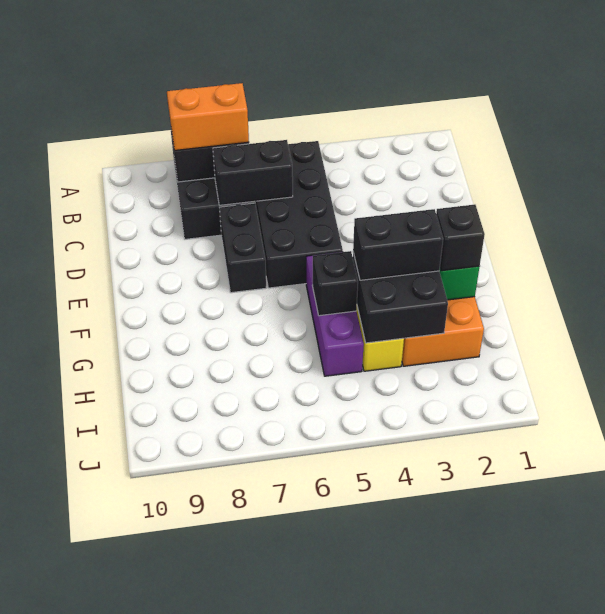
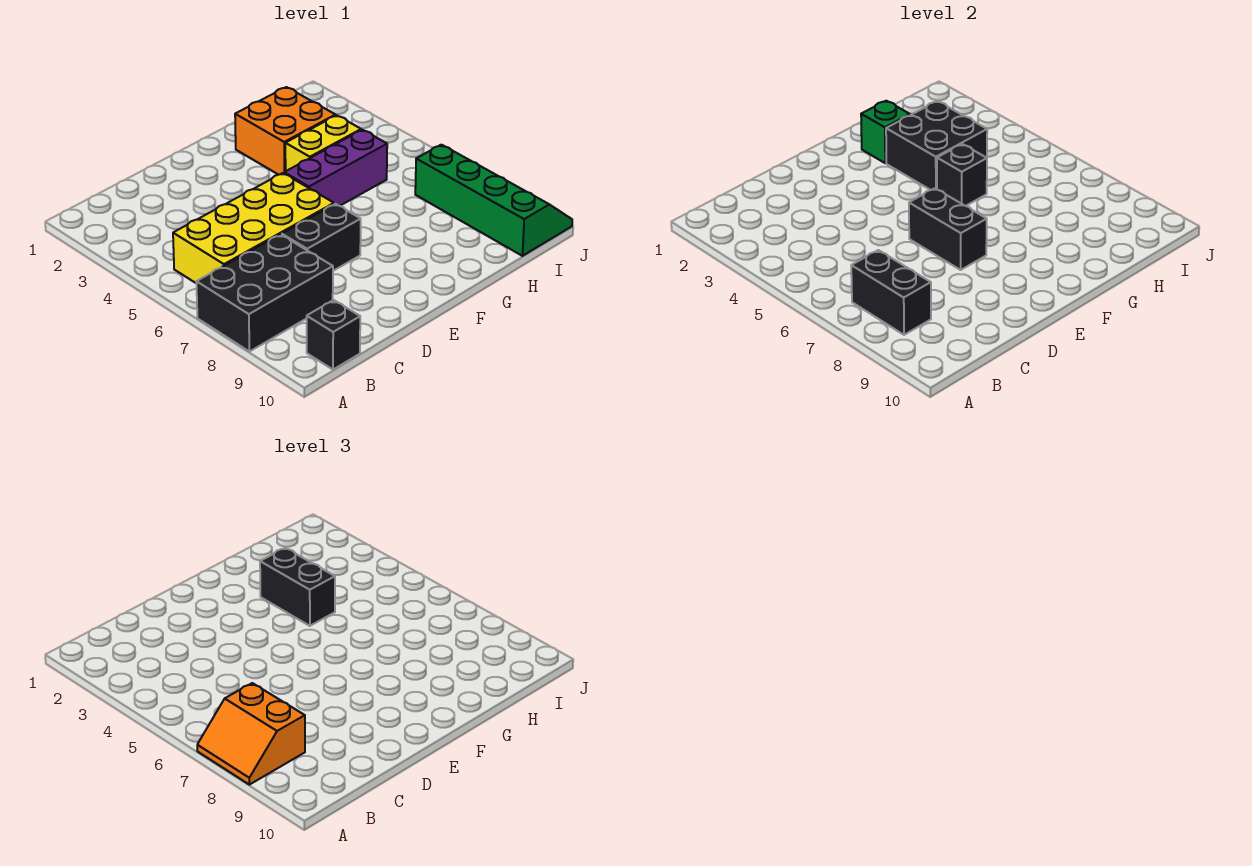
black 2x4 brick [255,141,343,288] -> yellow 2x4 brick [173,173,334,283]
black 1x2 brick [213,140,293,205] -> black 1x2 brick moved to [909,188,987,270]
black 1x1 brick [436,204,485,271] -> black 1x1 brick moved to [307,300,360,370]
none -> green 2x4 slope [415,145,572,256]

